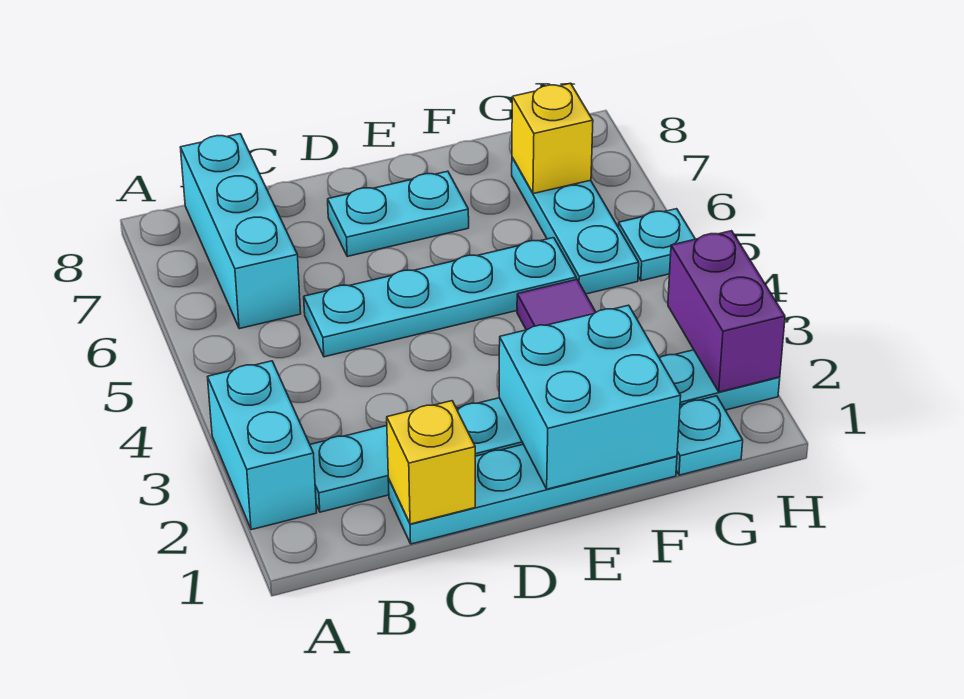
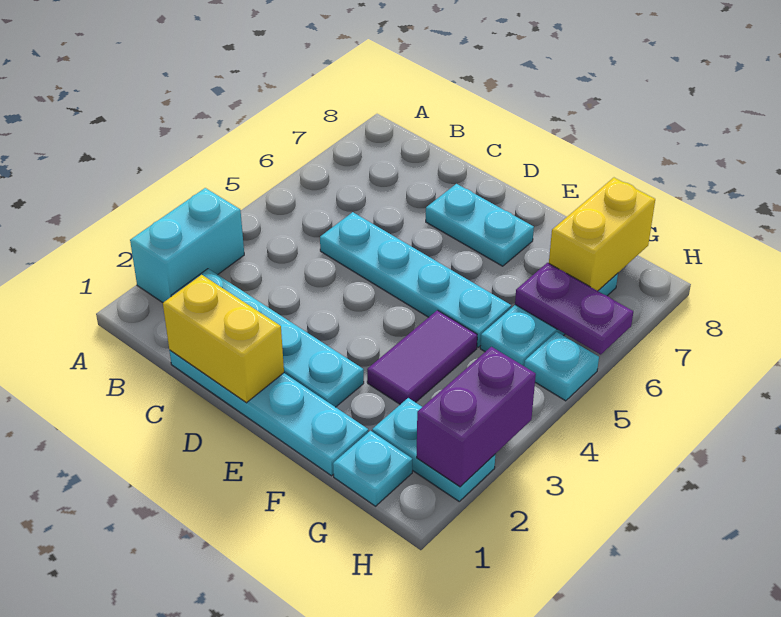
cyan 1x3 brick [180,134,301,329] -> none
yellow 1x1 brick [387,401,475,524] -> yellow 1x2 brick [163,275,284,403]
cyan 2x2 brick [499,305,681,489] -> none
none -> purple 1x2 plate [515,263,633,355]
yellow 1x1 brick [512,83,593,194] -> yellow 1x2 brick [549,178,655,291]

